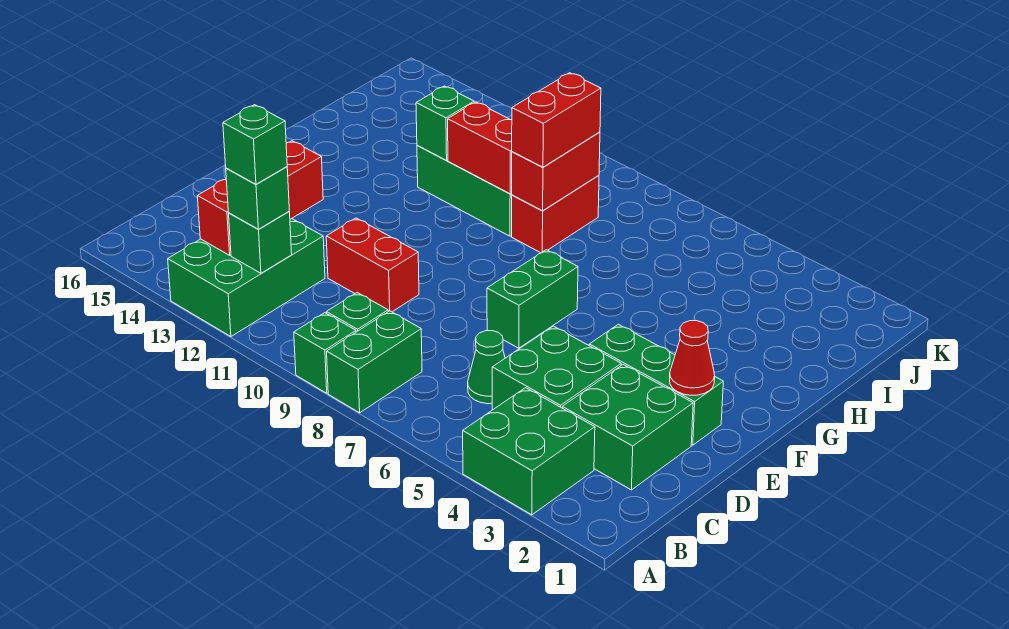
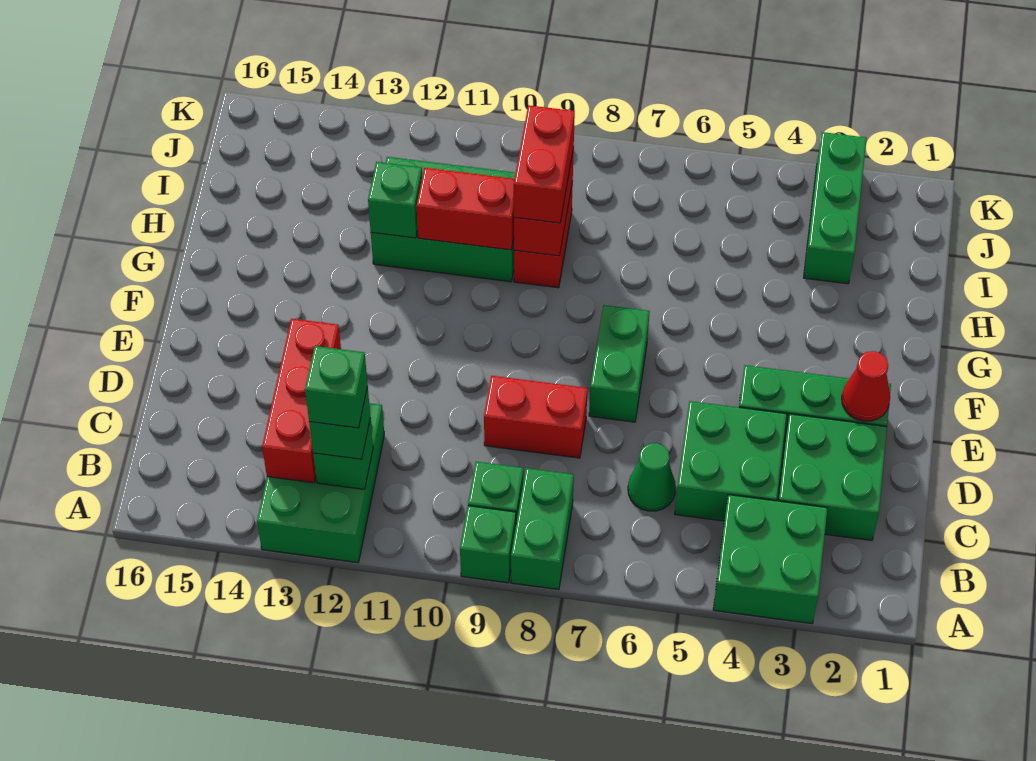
red 1x2 brick [326,218,419,312] -> red 1x2 brick moved to [484,376,588,458]
none -> green 1x3 brick [804,132,867,284]

